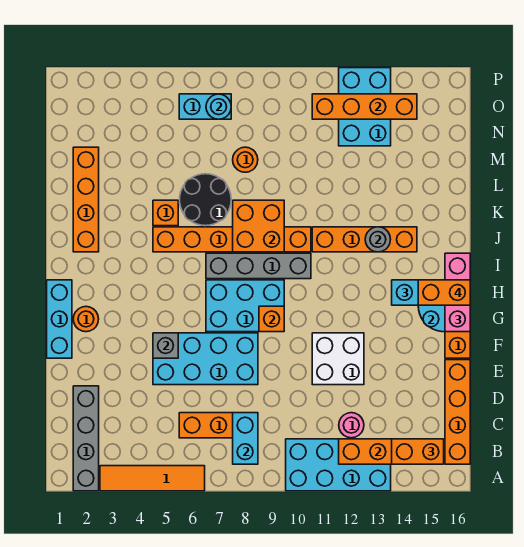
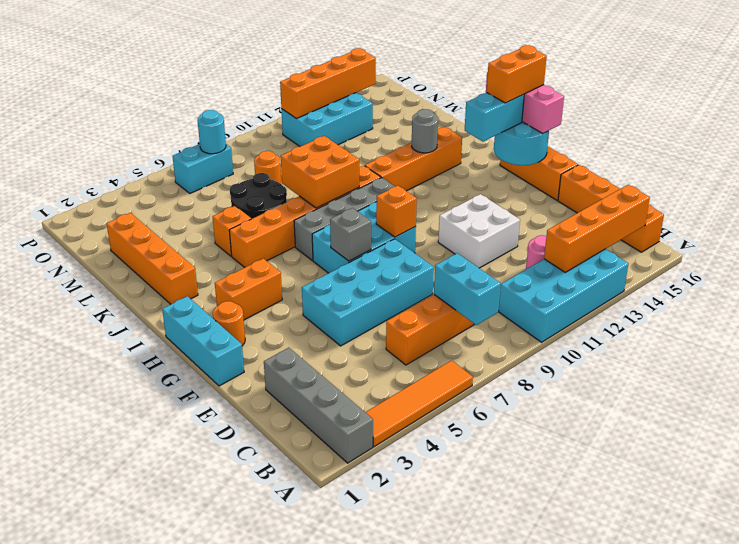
orange 1x2 brick [392,439,444,464] -> orange 1x2 brick moved to [215,258,282,320]
grey 1x1 brick [153,333,178,358] -> grey 1x1 brick moved to [330,208,371,261]
cyan 2x3 brick [339,68,391,146] -> cyan 2x3 brick turned to [281,93,373,147]

